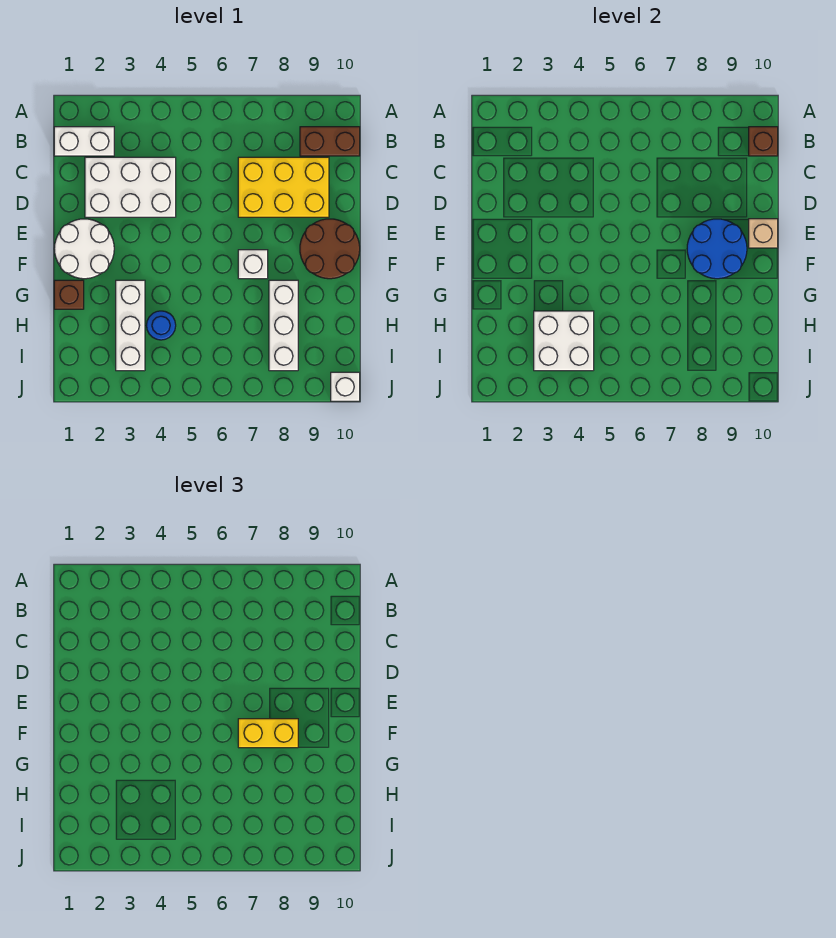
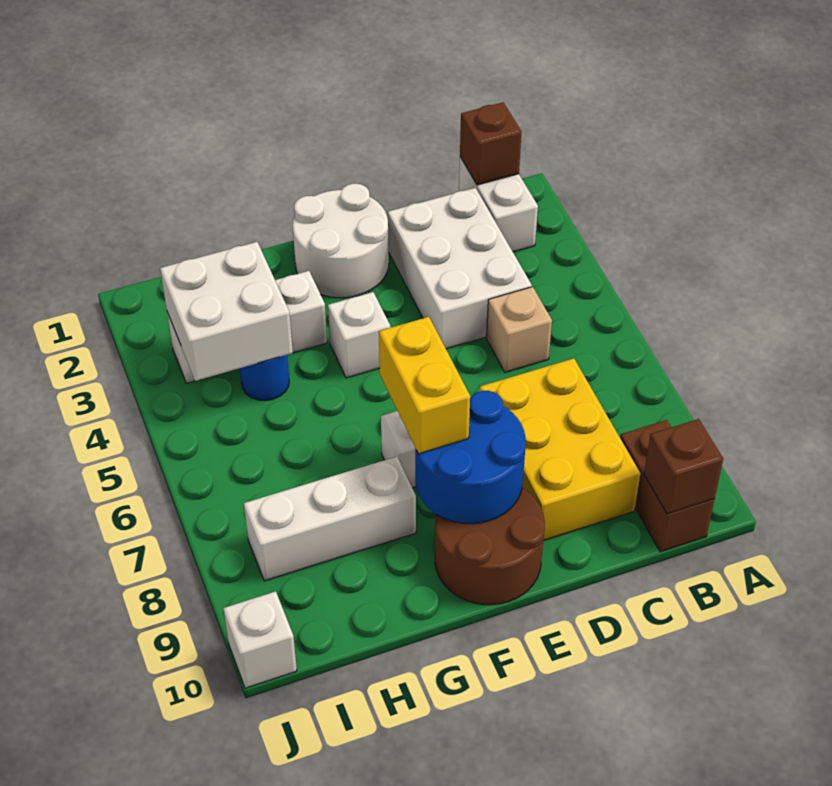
tan 1x1 brick [749,219,778,248] -> tan 1x1 brick moved to [487,287,552,372]
none -> white 1x1 brick [328,292,390,378]
brown 1x1 brick [54,280,84,309] -> brown 1x1 brick moved to [460,102,521,185]

